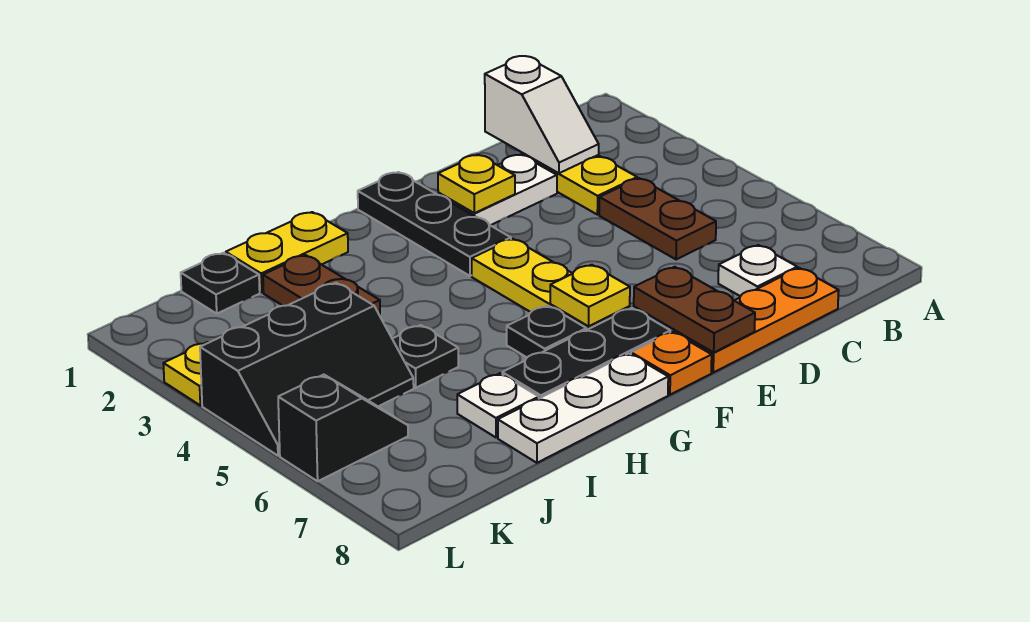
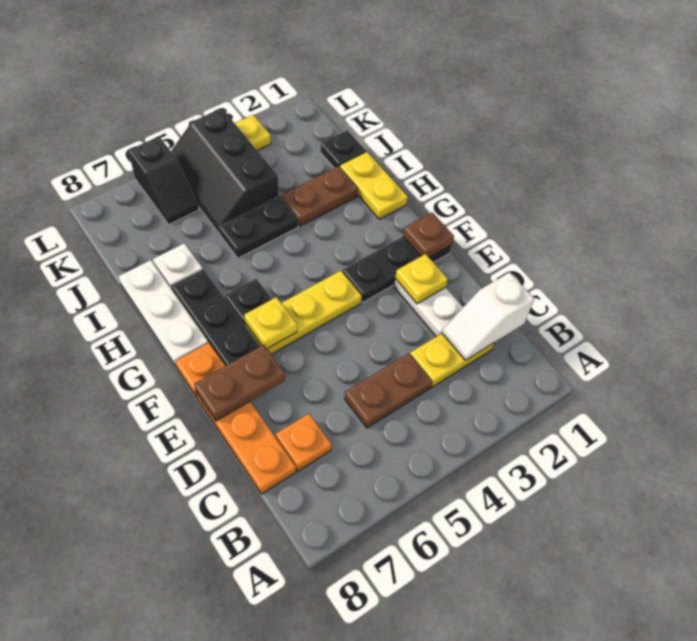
white 1x1 plate [718,245,797,296] -> orange 1x1 plate [276,414,332,471]
none -> brown 1x1 plate [403,212,454,257]
black 1x1 plate [392,325,458,388] -> black 1x2 plate [219,196,298,258]

